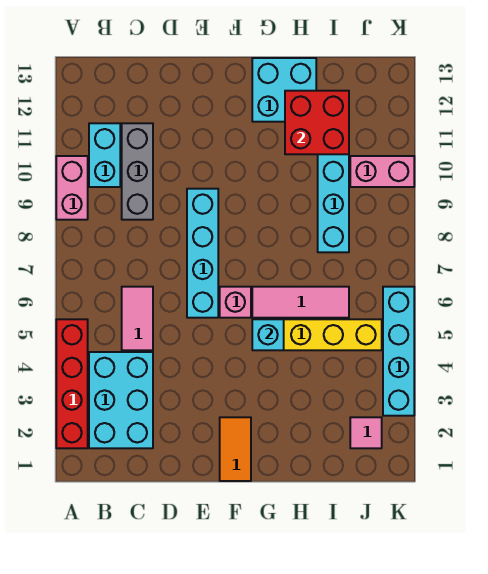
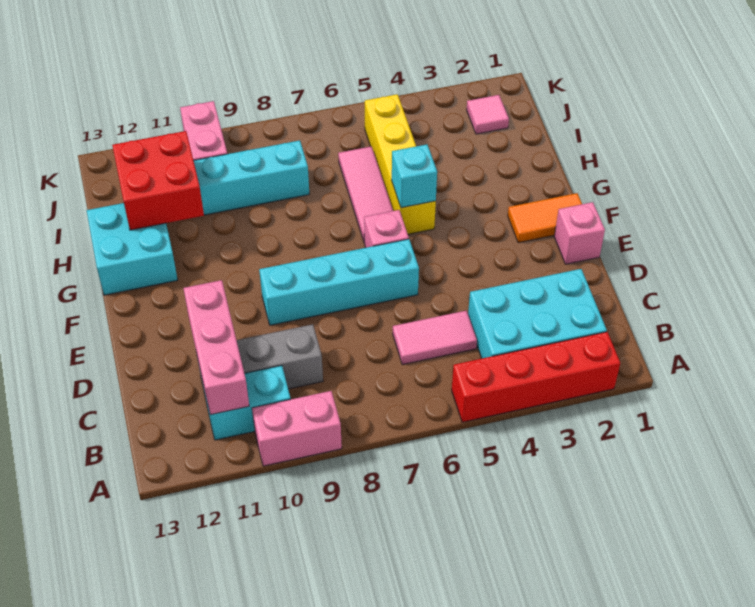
none -> pink 1x3 brick [183,280,249,415]
none -> pink 1x1 brick [554,202,605,264]
cyan 1x4 brick [383,287,414,416] -> none

